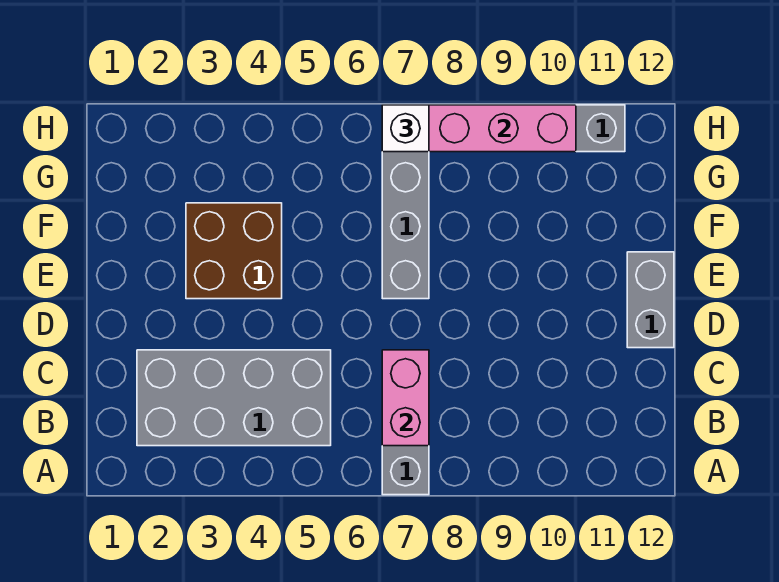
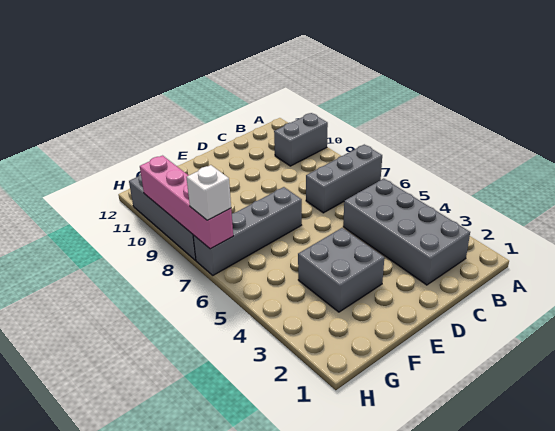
pink 1x2 brick [382,350,429,446] -> none
grey 1x2 brick [627,252,674,348] -> grey 1x2 brick moved to [274,113,328,166]
brown 2x2 brick [186,203,282,299] -> grey 2x2 brick [298,228,384,312]

